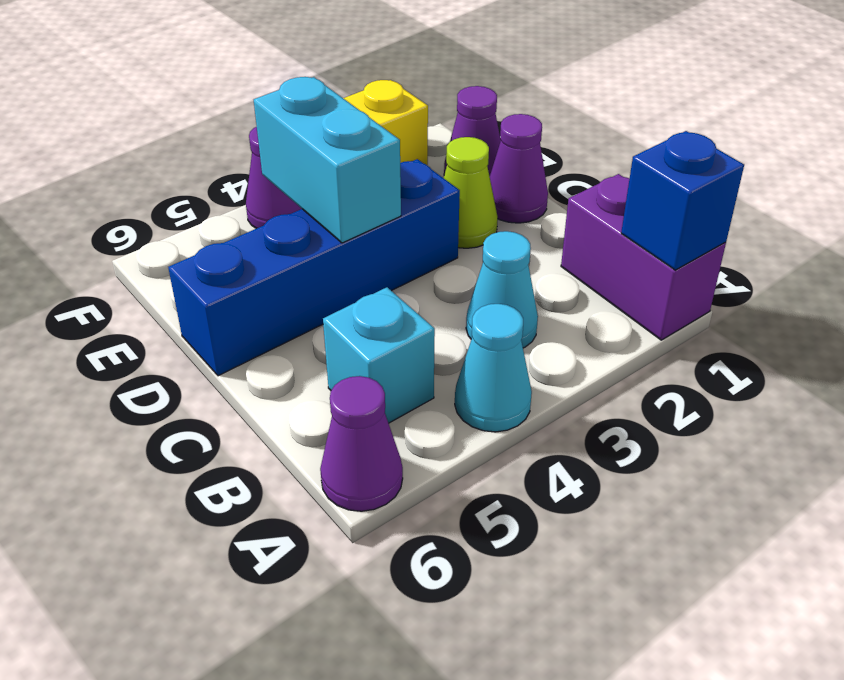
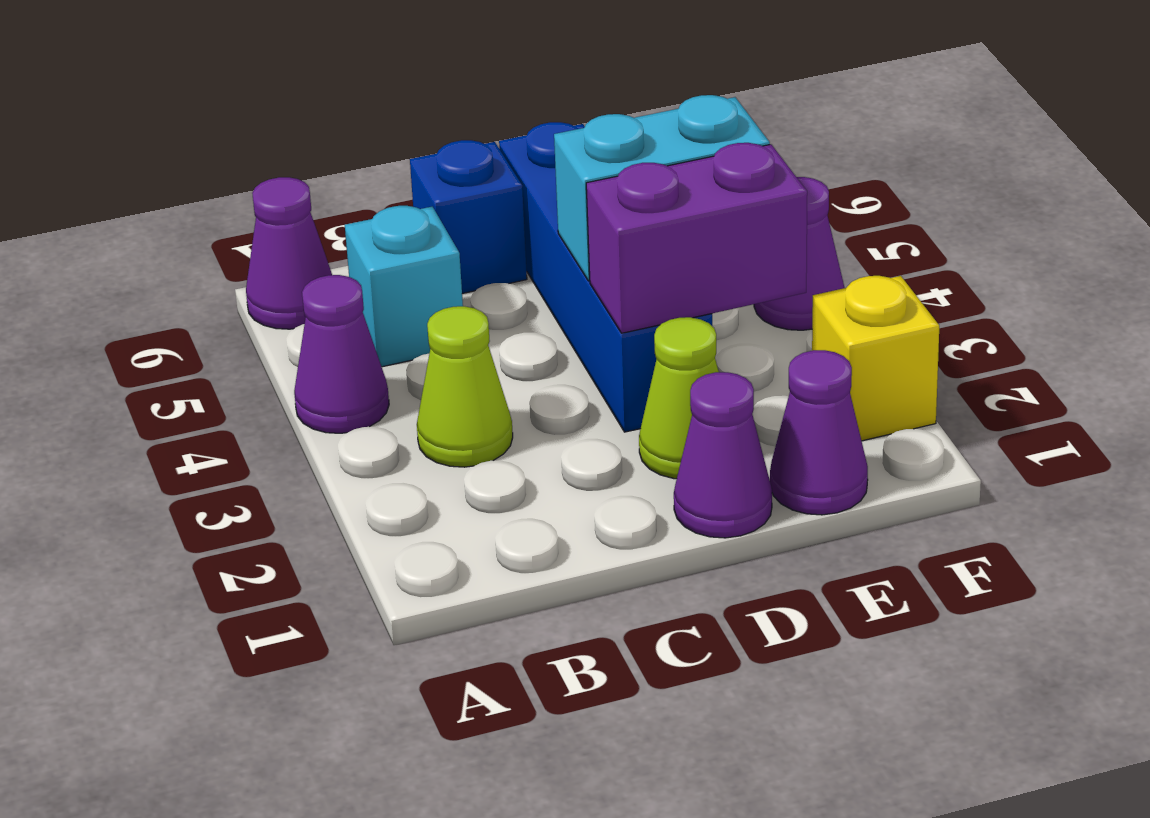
purple 1x2 brick [561,174,726,340] -> purple 1x2 brick moved to [586,143,807,333]
blue 1x1 brick [621,131,744,270] -> blue 1x1 brick moved to [410,140,527,293]
cyan 1x1 cone [455,304,532,432] -> purple 1x1 cone [294,275,389,433]
cyan 1x1 cone [466,231,538,348] -> lime 1x1 cone [417,306,513,467]

